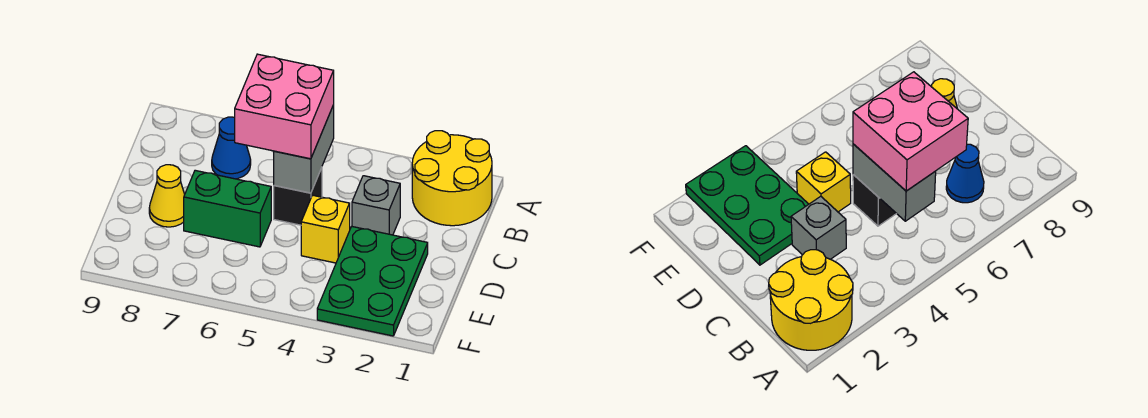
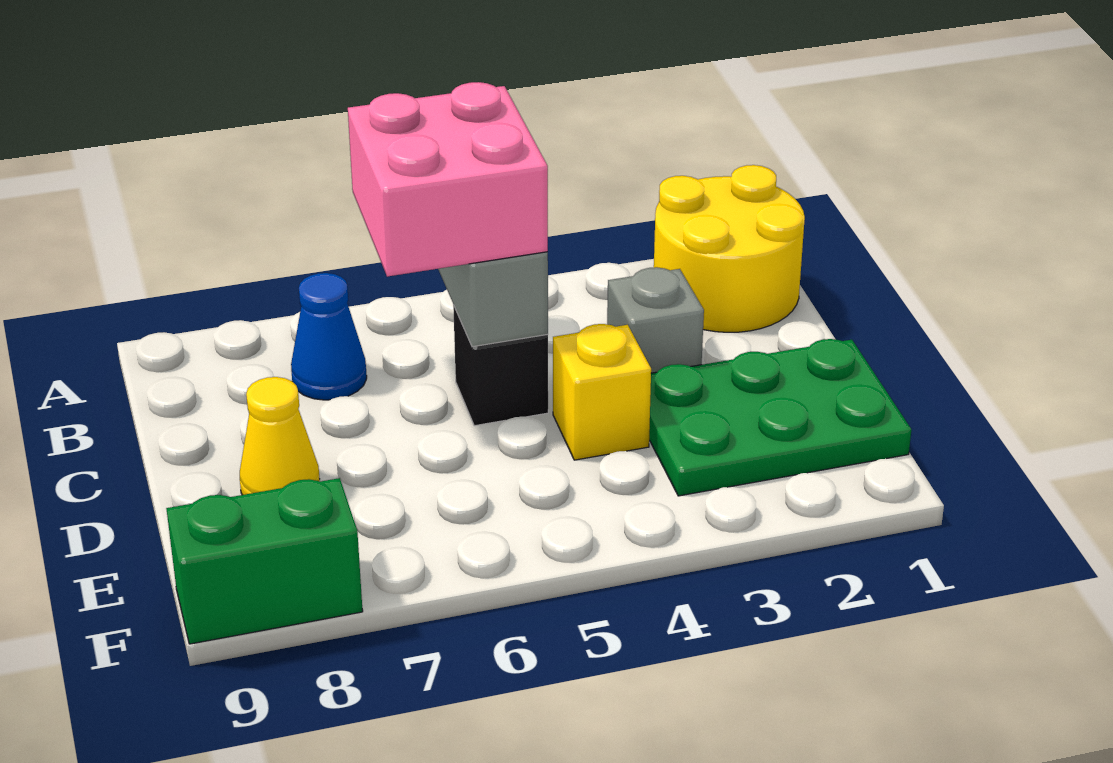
green 2x3 plate [317,227,428,336] -> green 2x3 plate turned to [649,339,911,496]
green 1x2 brick [184,170,271,247] -> green 1x2 brick moved to [166,478,363,644]

